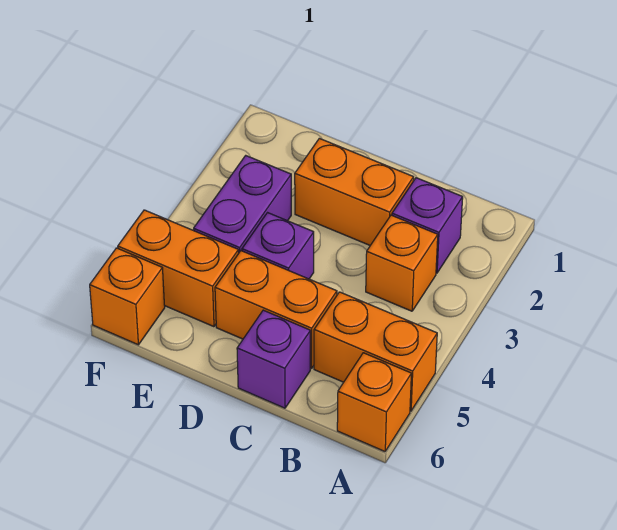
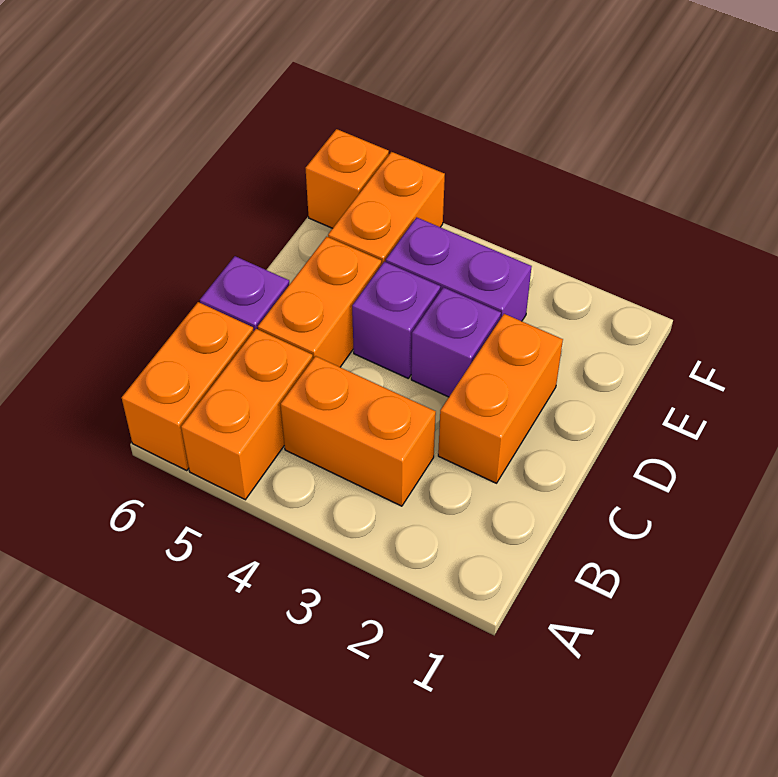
orange 1x1 brick [337,353,411,451] -> orange 1x2 brick [122,302,254,470]
purple 1x1 brick [392,178,463,273] -> purple 1x1 brick moved to [411,287,501,397]
orange 1x1 brick [366,215,438,311] -> orange 1x2 brick [281,356,436,506]

